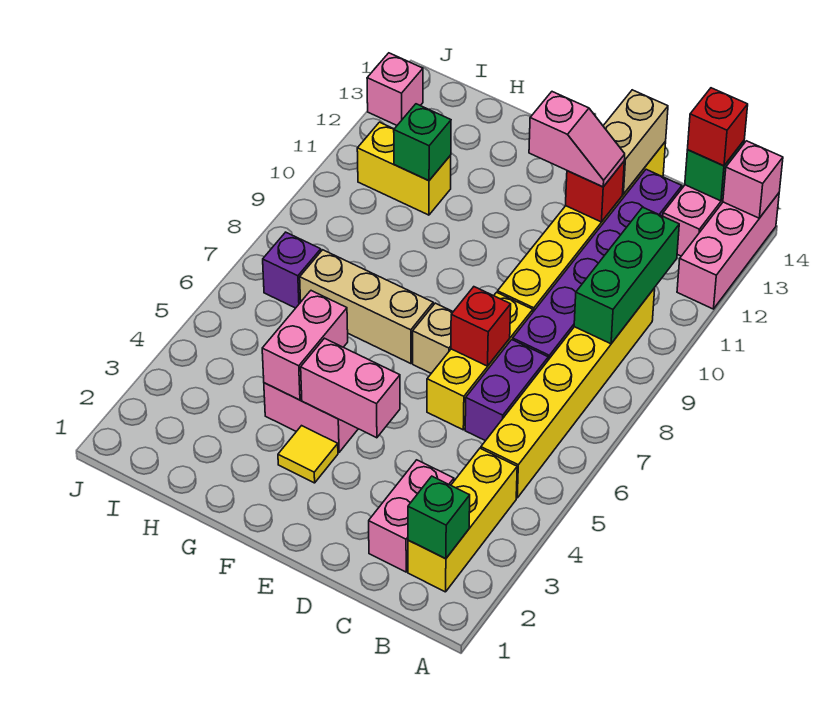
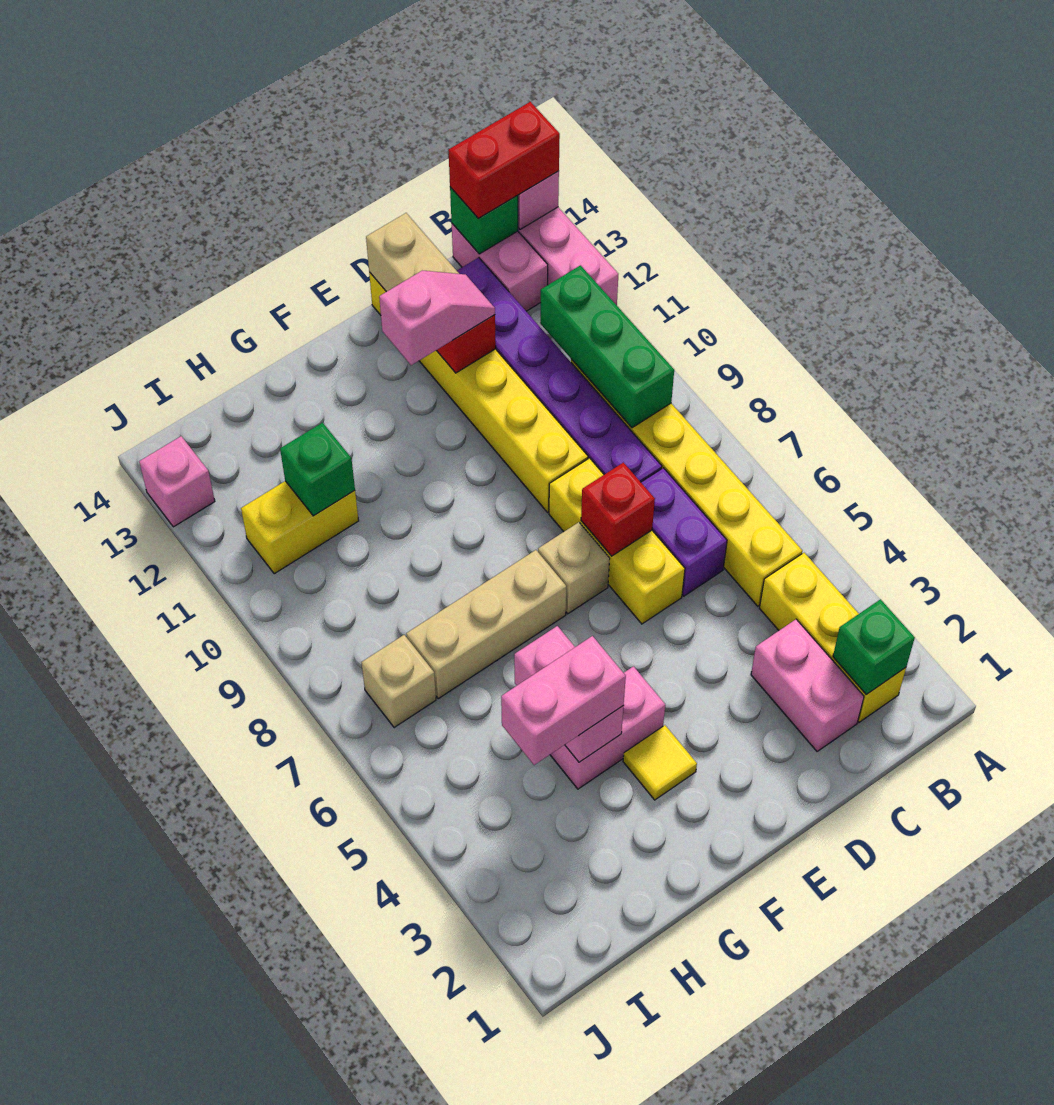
red 1x1 brick [688,88,748,166] -> red 1x2 brick [448,102,560,219]
pink 1x2 brick [301,338,400,438] -> pink 1x2 brick moved to [501,636,626,765]
purple 1x1 brick [263,232,321,308] -> tan 1x1 brick [362,635,436,728]

